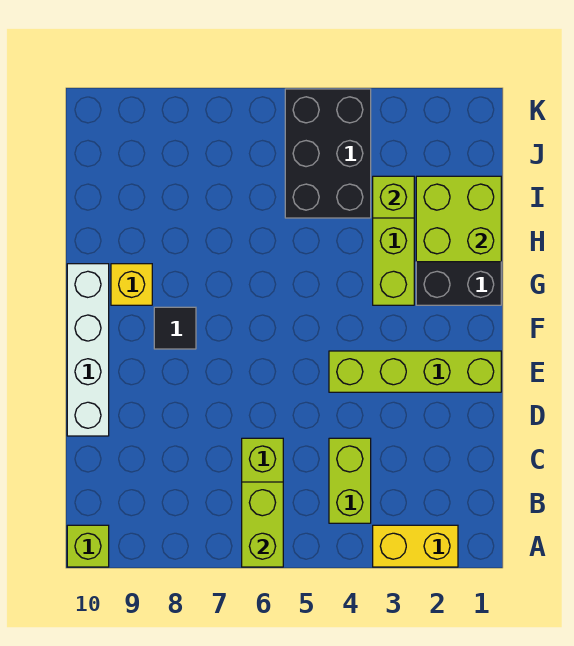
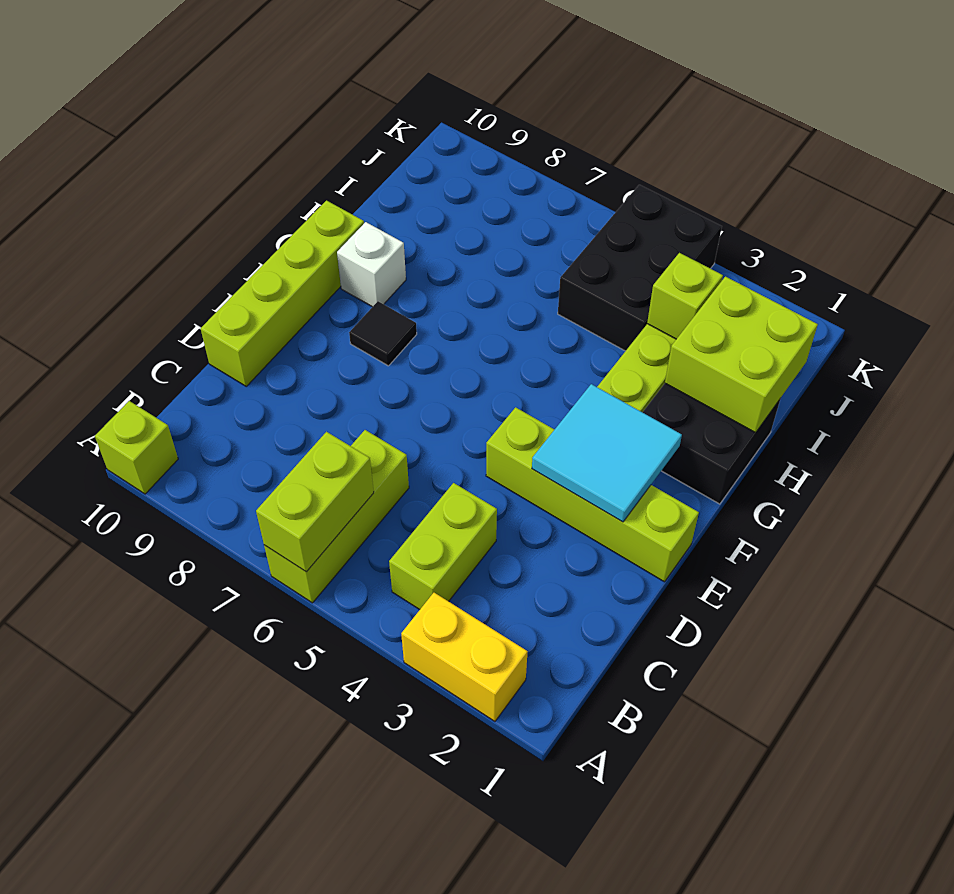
white 1x4 brick [67,264,109,436] -> lime 1x4 brick [201,201,364,386]
none -> cyan 2x2 tile [532,384,682,522]
yellow 1x1 brick [111,264,152,305] -> white 1x1 brick [337,222,406,307]

